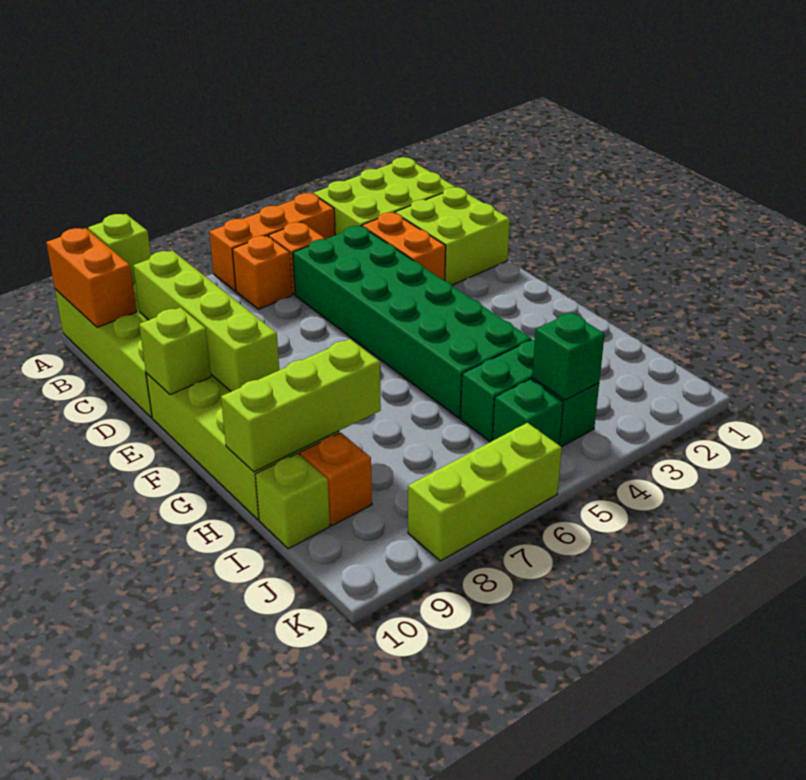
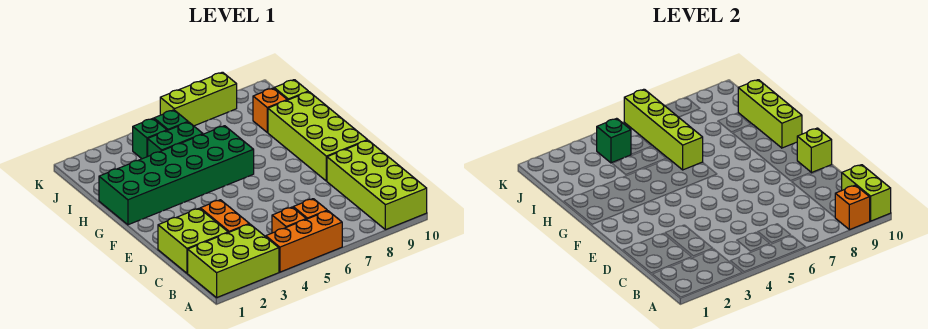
lime 1x1 brick [88,214,151,285] -> orange 1x1 brick [835,185,870,230]
orange 1x2 brick [46,228,137,327] -> lime 1x2 brick [842,165,891,221]
green 2x6 brick [293,226,531,418] -> green 2x6 brick turned to [99,126,254,225]
lime 1x4 brick [133,251,279,392] -> lime 1x4 brick moved to [624,89,703,170]
lime 1x3 brick [221,339,381,472] -> lime 1x3 brick turned to [738,80,802,148]

